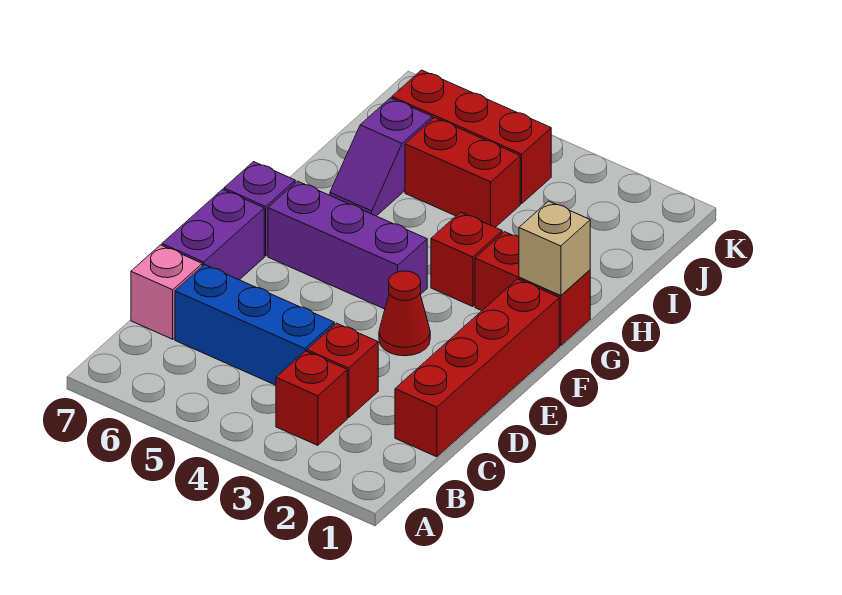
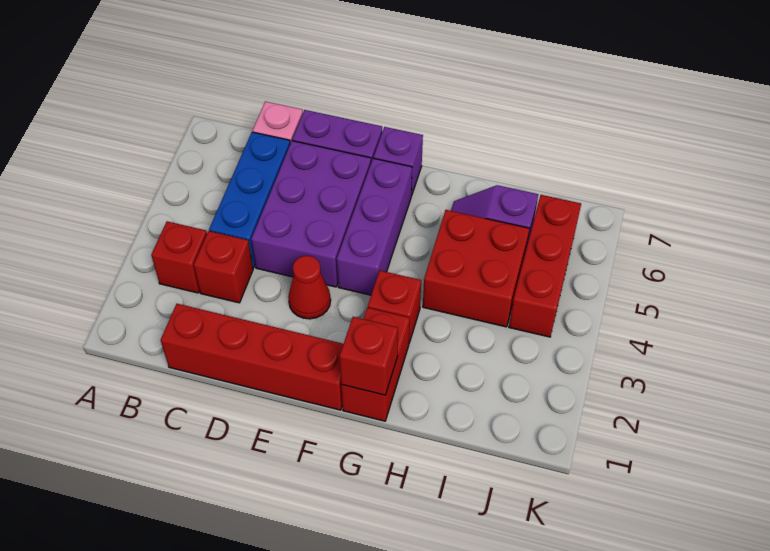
none -> purple 2x3 brick [251,141,371,287]
tan 1x1 brick [519,201,590,296] -> red 1x1 brick [339,317,398,395]
red 1x2 brick [405,118,520,227] -> red 2x2 brick [423,210,530,327]

